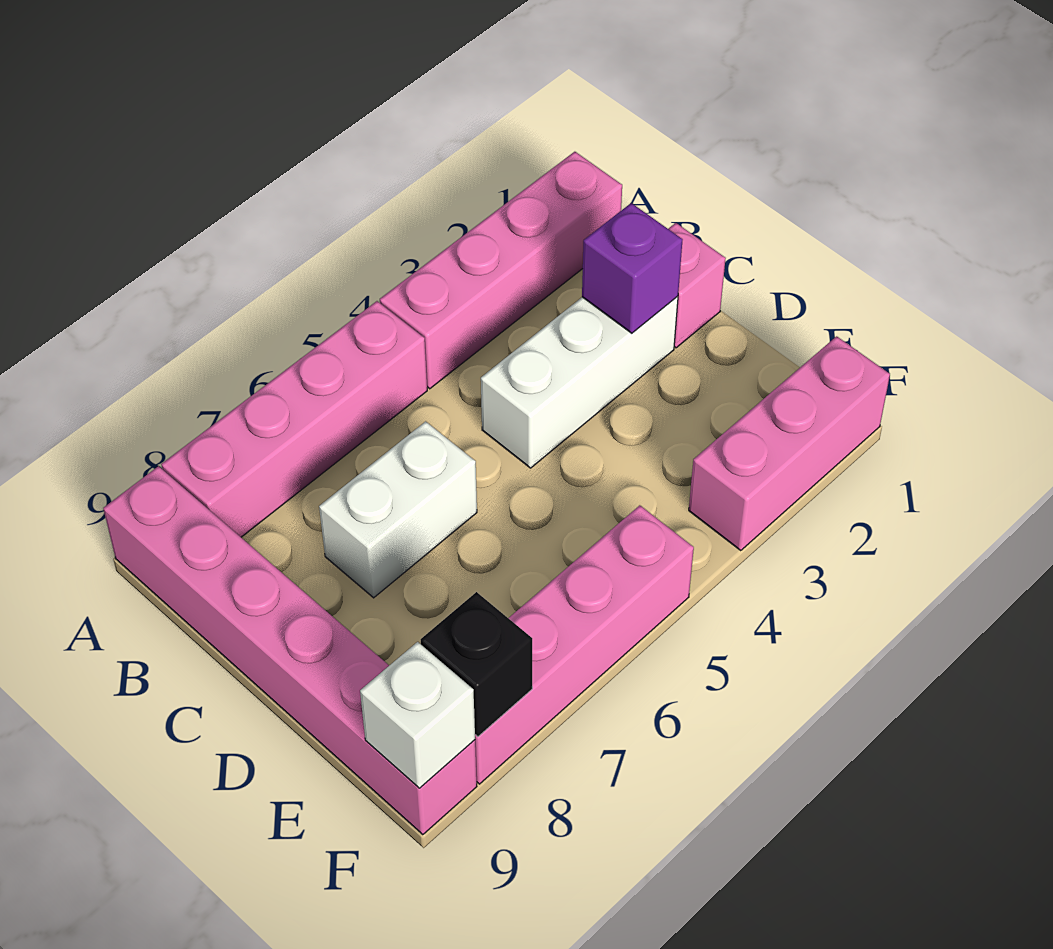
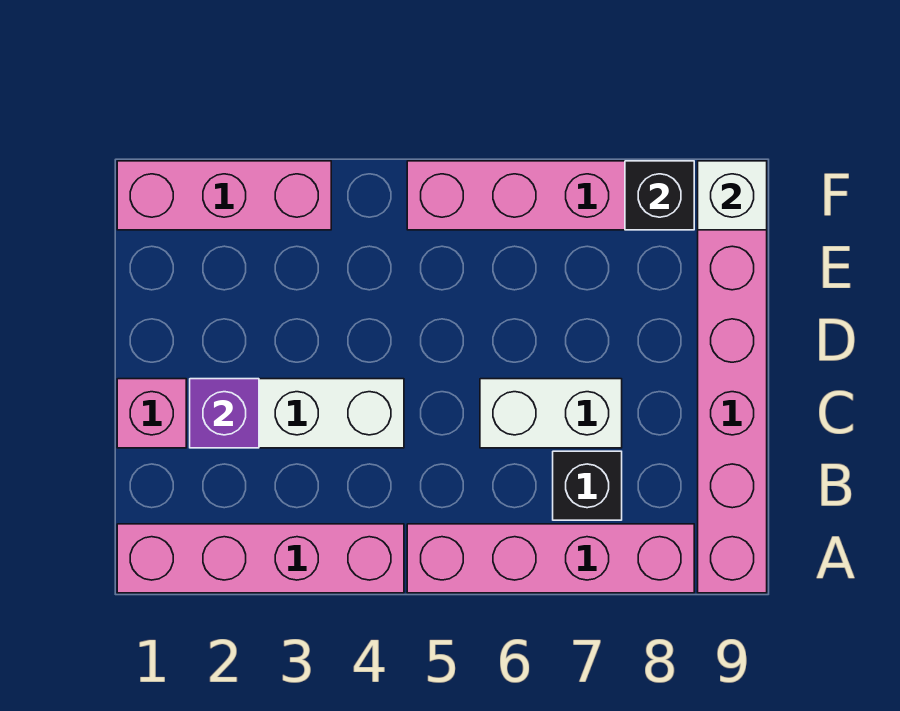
none -> black 1x1 brick [553,451,622,520]

